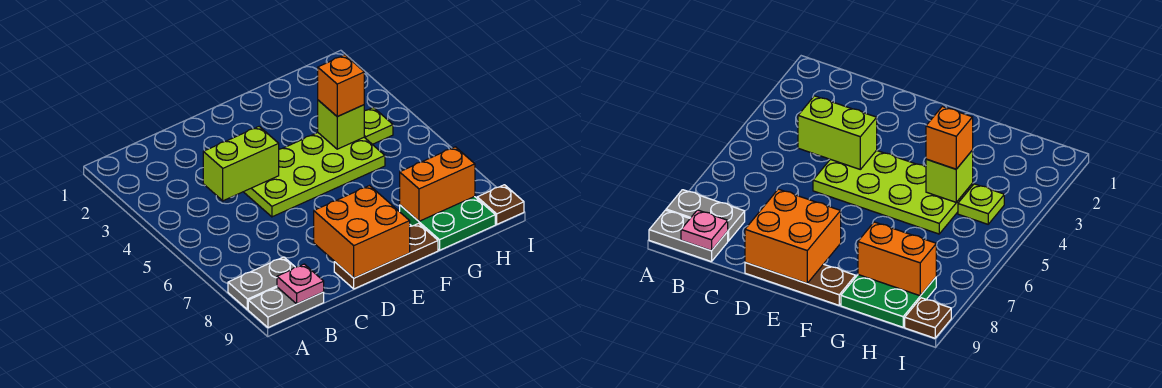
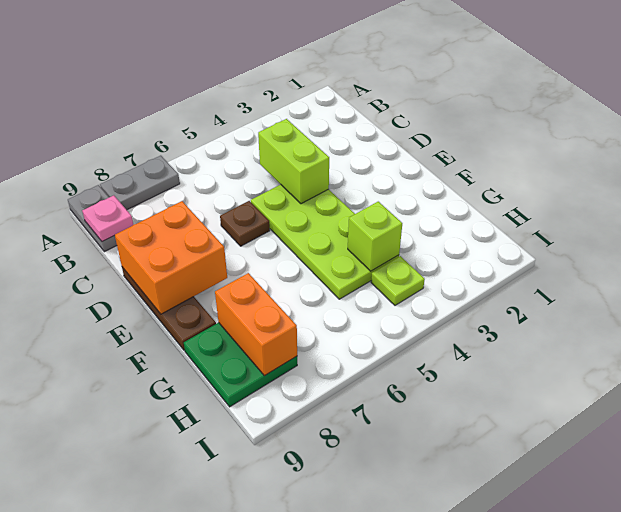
grey 1x2 plate [228,257,295,310] -> grey 1x2 plate turned to [100,156,180,210]
orange 1x1 brick [318,55,364,117] -> none
brown 1x1 plate [477,185,524,224] -> brown 1x1 plate moved to [220,201,270,246]

